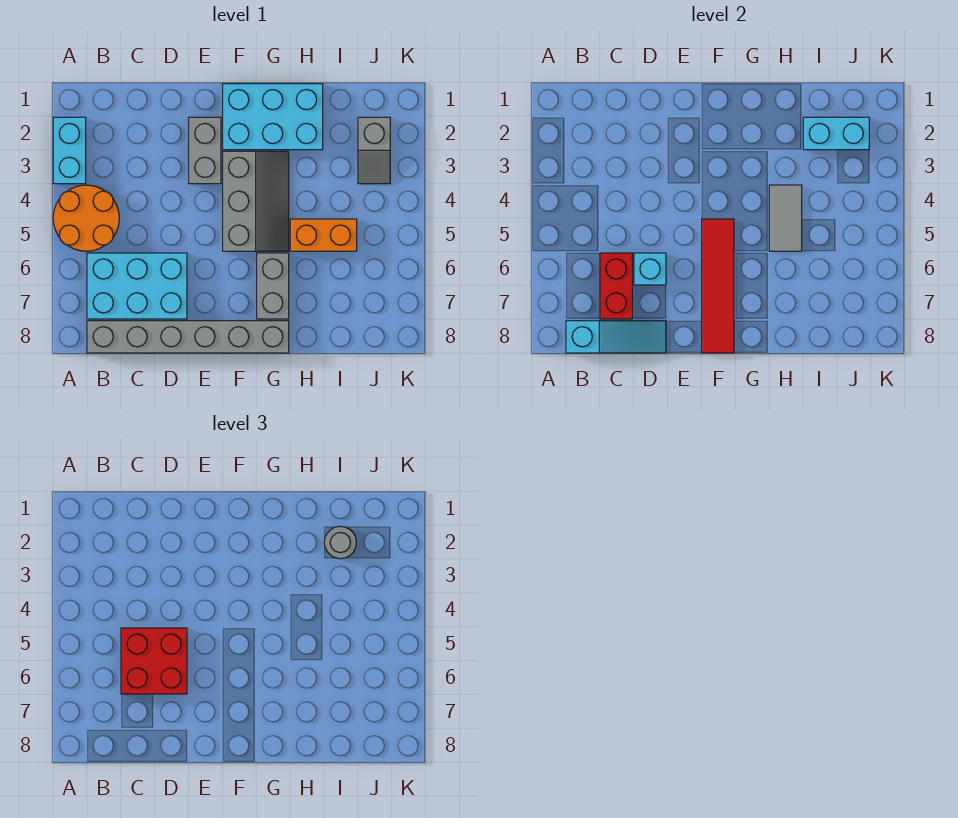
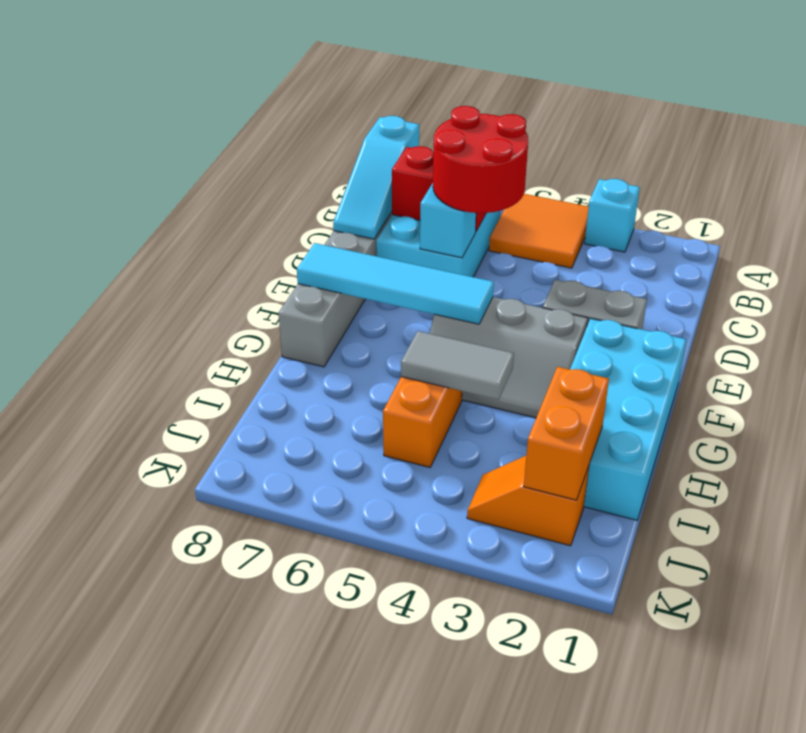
cyan 1x2 brick [53,117,86,184] -> cyan 1x1 brick [585,179,640,252]
orange 2x2 round brick [53,185,119,251] -> orange 2x2 tile [489,194,589,268]
red 2x2 brick [121,628,187,694] -> red 2x2 round brick [433,106,528,213]
cyan 2x3 brick [223,84,323,150] -> cyan 2x4 brick [570,318,686,520]
red 1x4 tile [702,219,734,353] -> cyan 1x4 tile [297,243,494,324]
grey 1x2 brick [257,253,289,319] -> none
cyan 1x2 brick [803,117,869,150] -> orange 1x2 brick [524,367,609,500]
grey 1x1 round brick [324,526,356,559] -> none
grey 1x2 slope [358,117,390,184] -> orange 1x2 slope [467,456,589,546]

